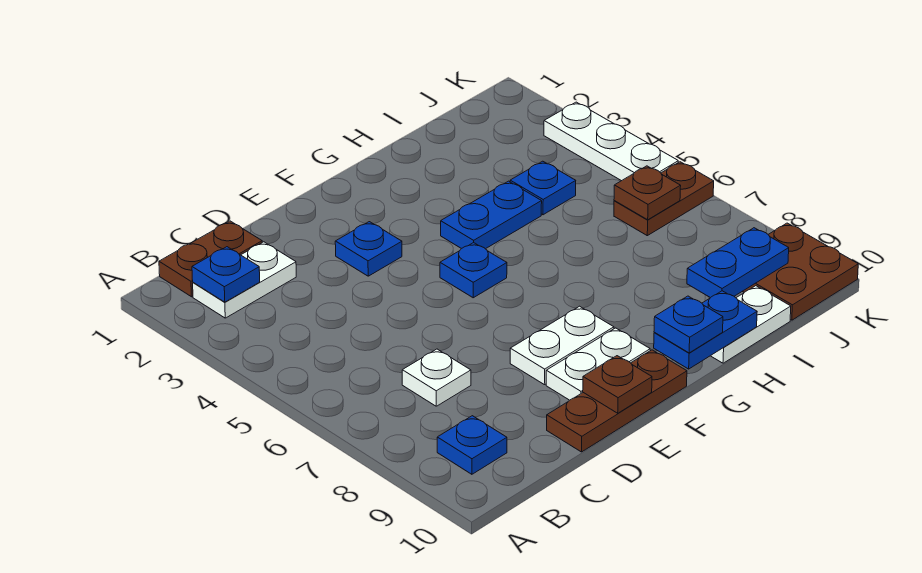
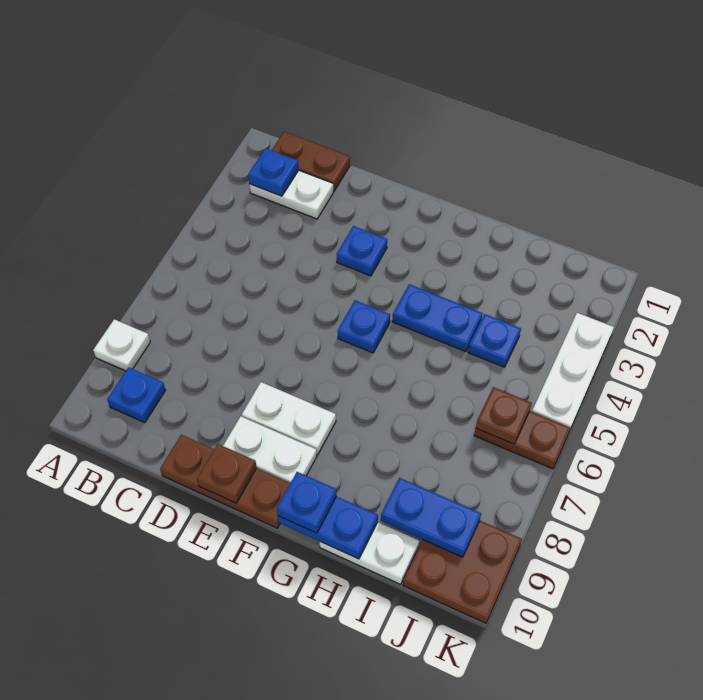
white 1x1 plate [402,349,471,406] -> white 1x1 plate moved to [93,319,150,371]

